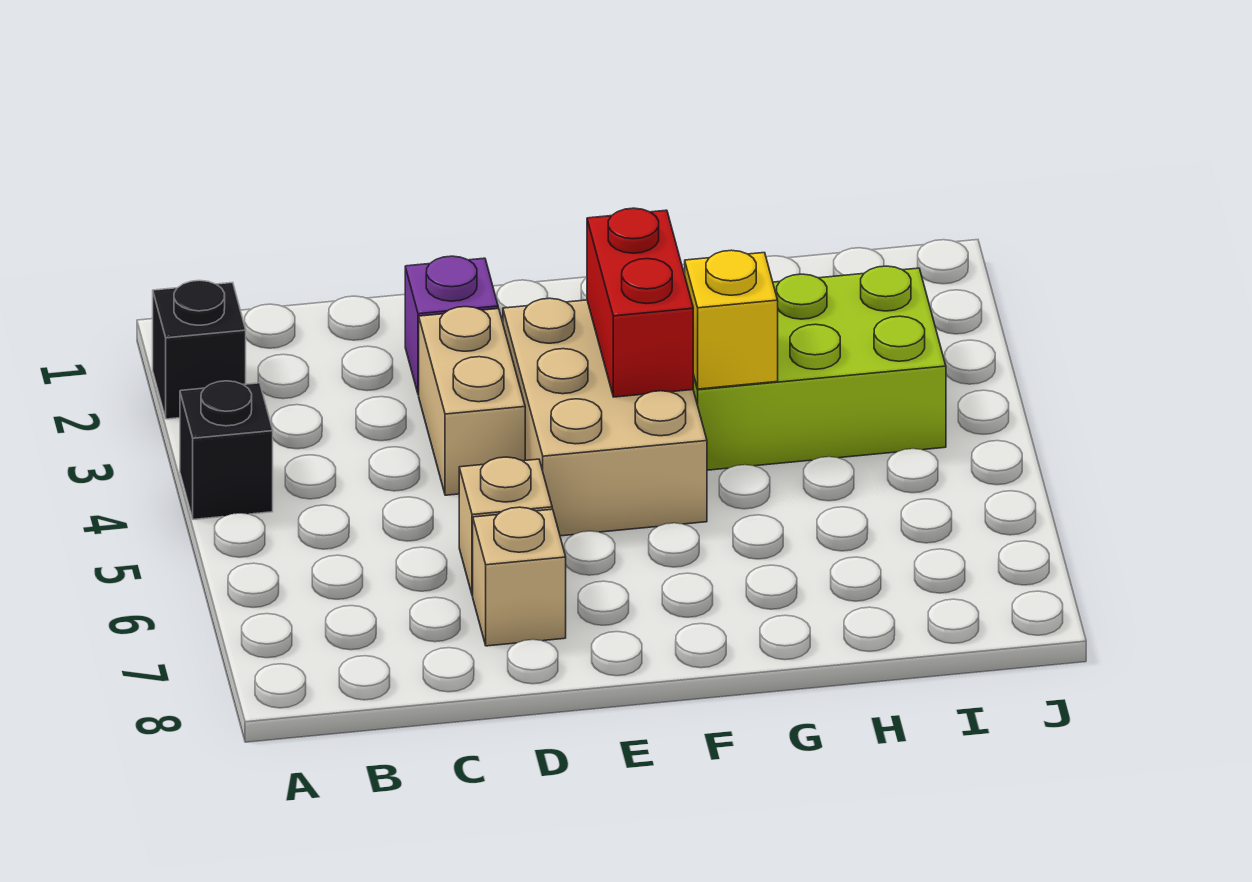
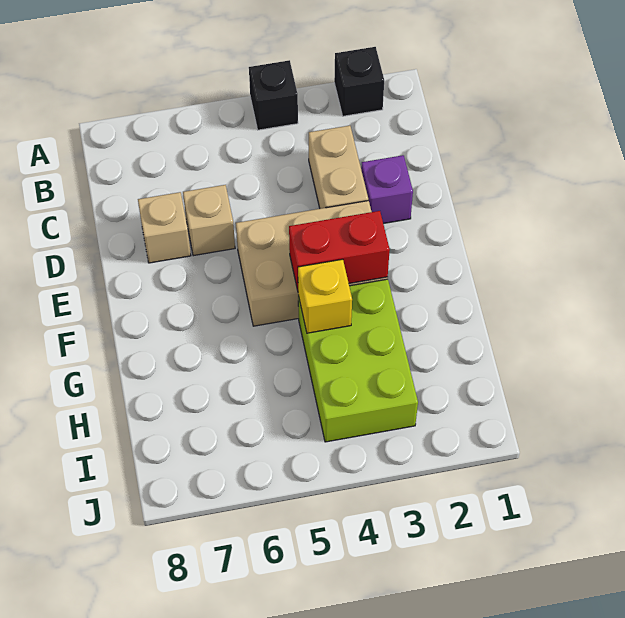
tan 1x2 brick [419,307,525,495] -> tan 1x2 brick turned to [309,126,368,209]

